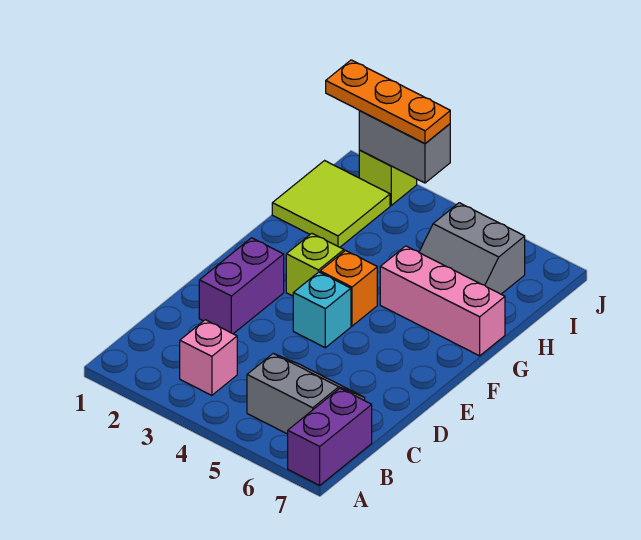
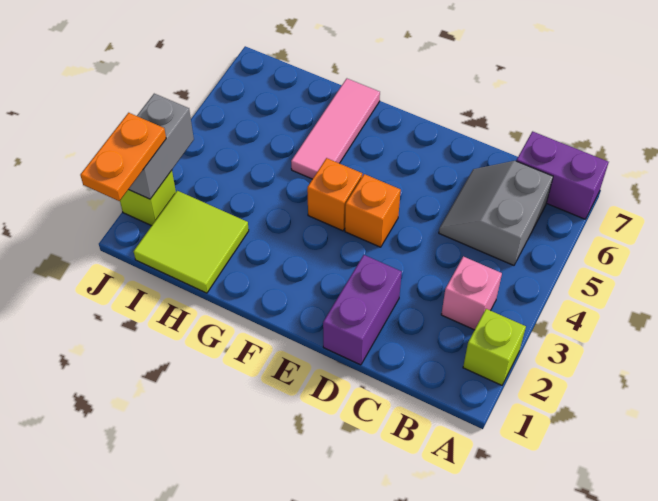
purple 1x2 brick [199,238,284,334] -> purple 1x2 brick turned to [323,255,402,365]
cyan 1x1 brick [293,272,351,348] -> orange 1x1 brick [345,174,401,247]
lime 1x1 brick [286,233,344,296] -> lime 1x1 brick moved to [463,309,526,385]
pink 1x3 brick [380,246,505,356] -> pink 1x3 tile [291,79,380,179]
grey 2x2 slope [419,203,525,294] -> none
orange 1x3 plate [326,60,450,144] -> orange 1x2 plate [80,113,166,201]

